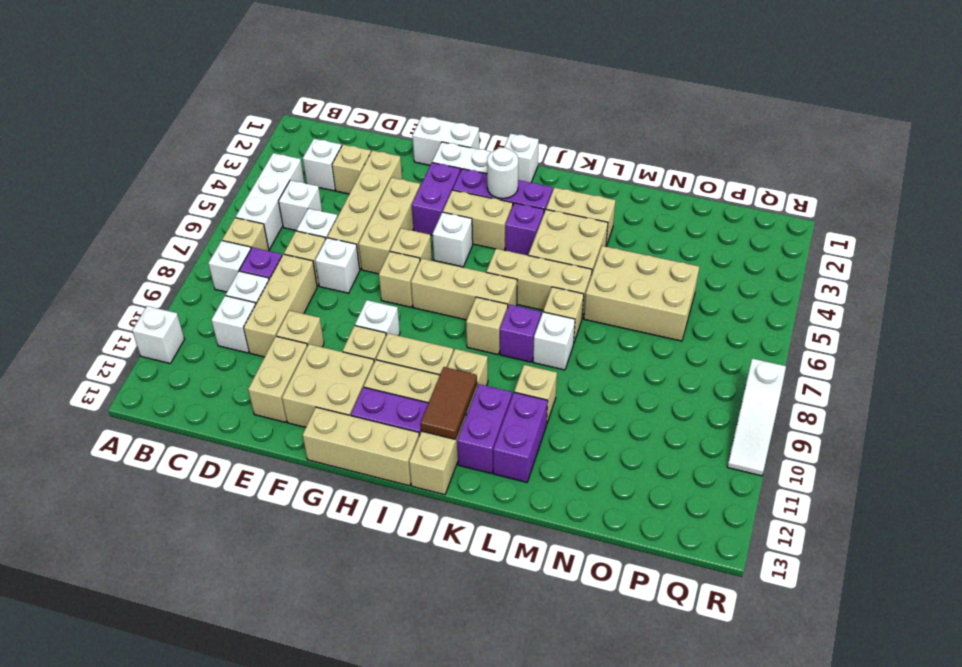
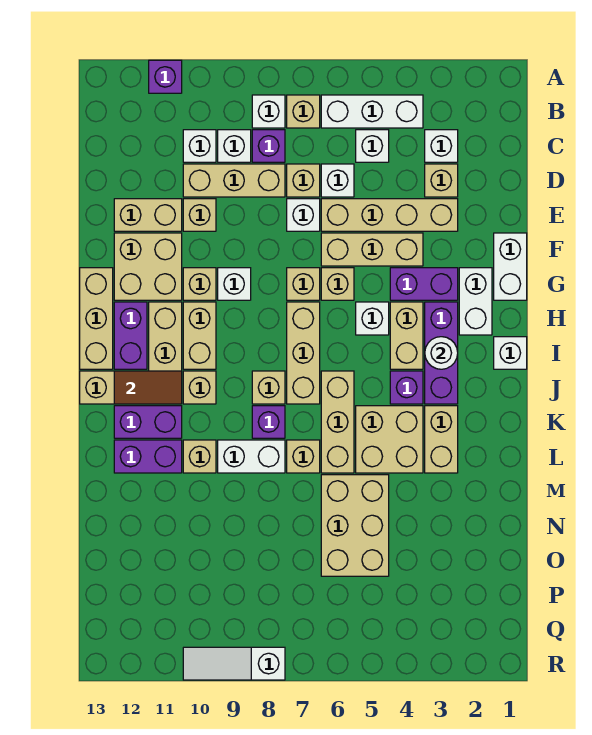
white 1x1 brick [132,306,184,363] -> purple 1x1 brick [149,60,182,93]
white 1x1 brick [533,312,575,370] -> white 1x2 brick [218,440,285,473]

